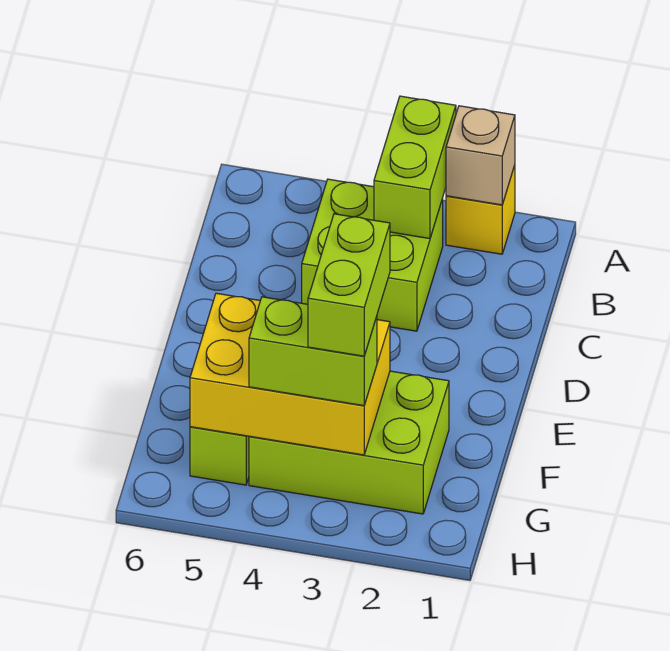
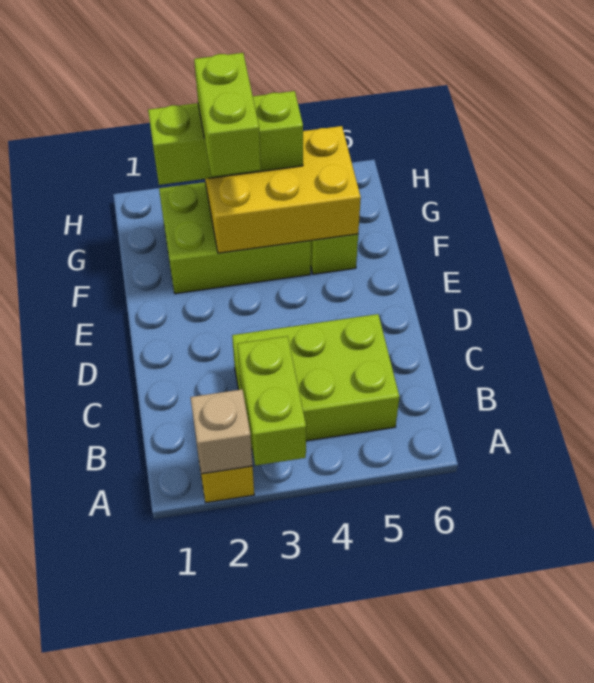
lime 2x2 brick [302,179,443,331] -> lime 2x3 brick [232,314,399,449]
lime 1x2 brick [249,297,377,406] -> lime 1x3 brick [148,91,303,185]

